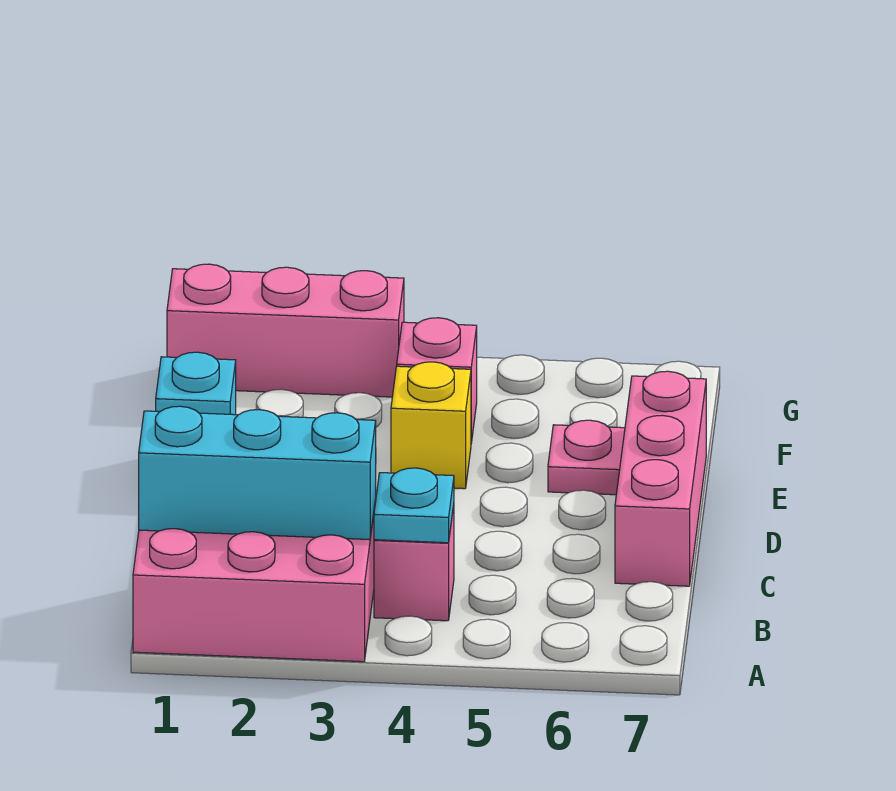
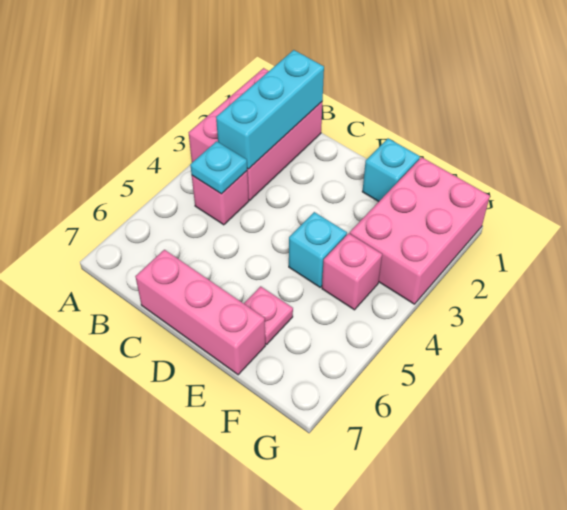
yellow 1x1 brick [391,362,471,489] -> cyan 1x1 brick [289,212,347,287]
pink 1x3 brick [167,264,404,397] -> pink 2x3 brick [350,157,490,304]

